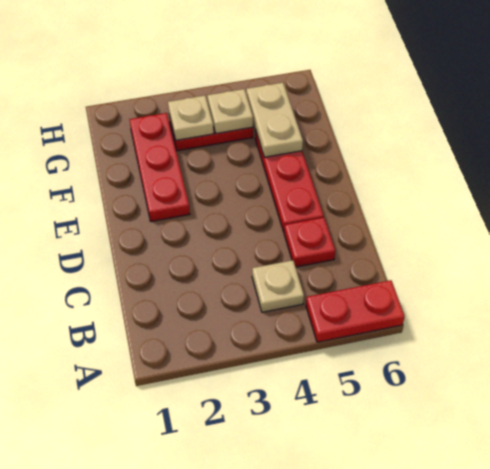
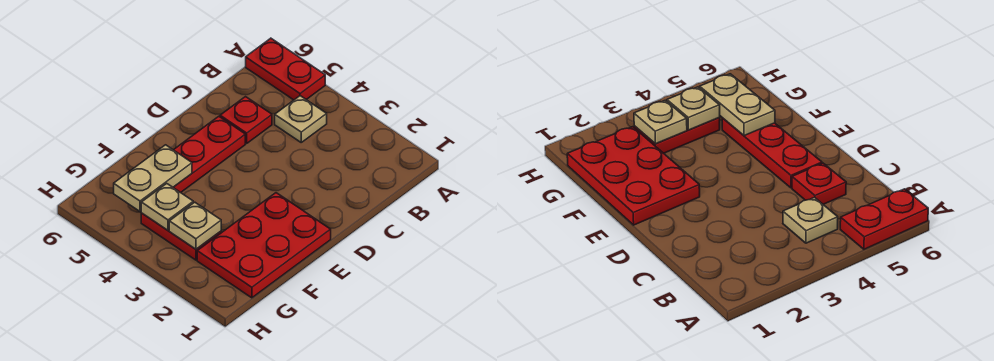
red 1x3 plate [129,113,190,221] -> red 2x3 plate [197,193,331,298]

